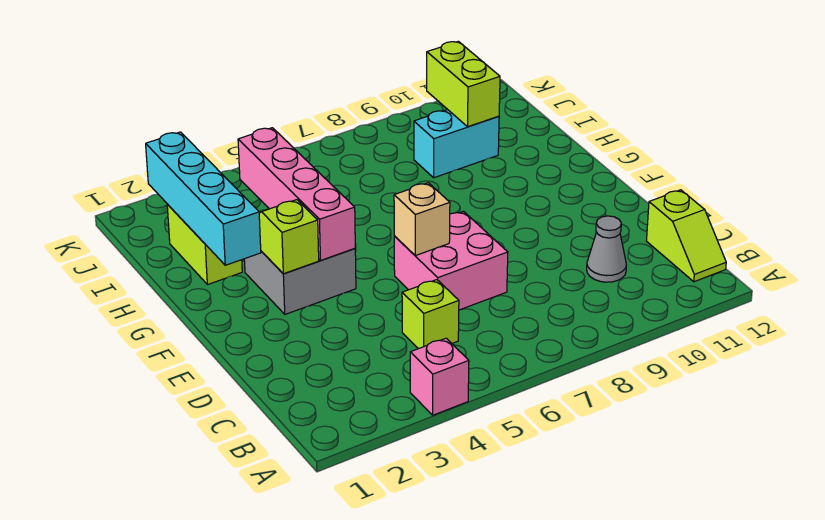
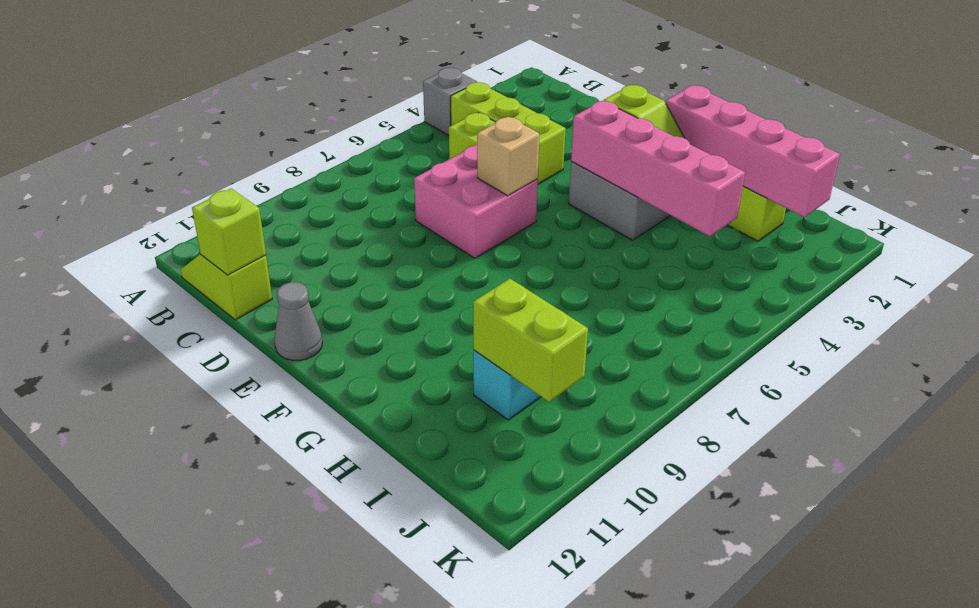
pink 1x1 brick [410,338,469,415] -> grey 1x1 brick [423,68,477,136]
none -> lime 1x3 brick [451,82,566,184]
grey 1x1 cone [587,216,626,282] -> grey 1x1 cone moved to [274,282,323,361]
none -> lime 1x1 brick [192,189,266,275]
cyan 1x4 brick [146,132,261,265] -> pink 1x4 brick [666,85,840,217]

